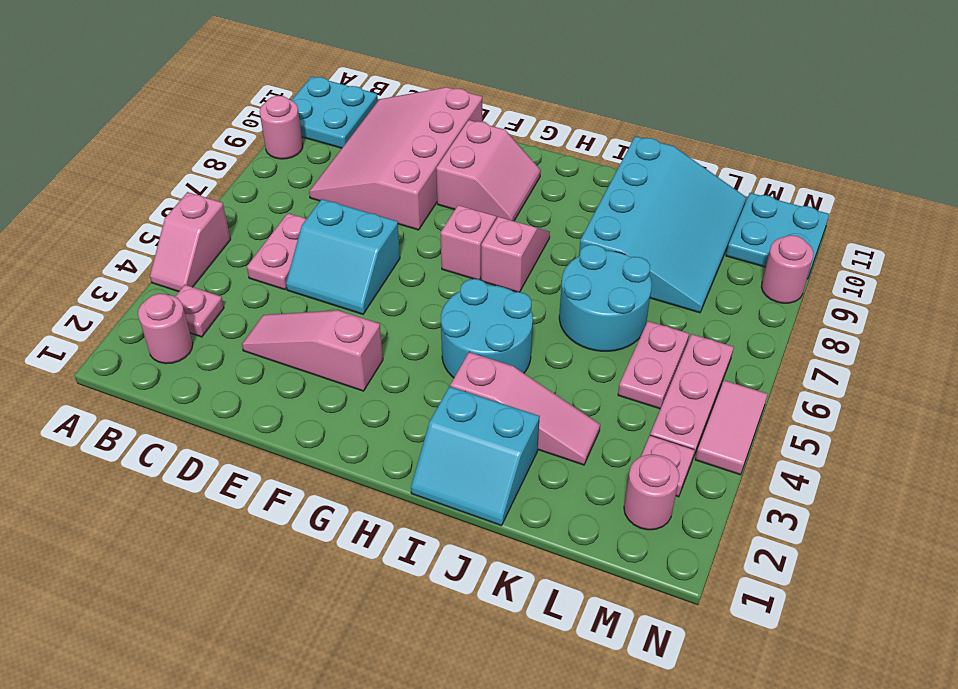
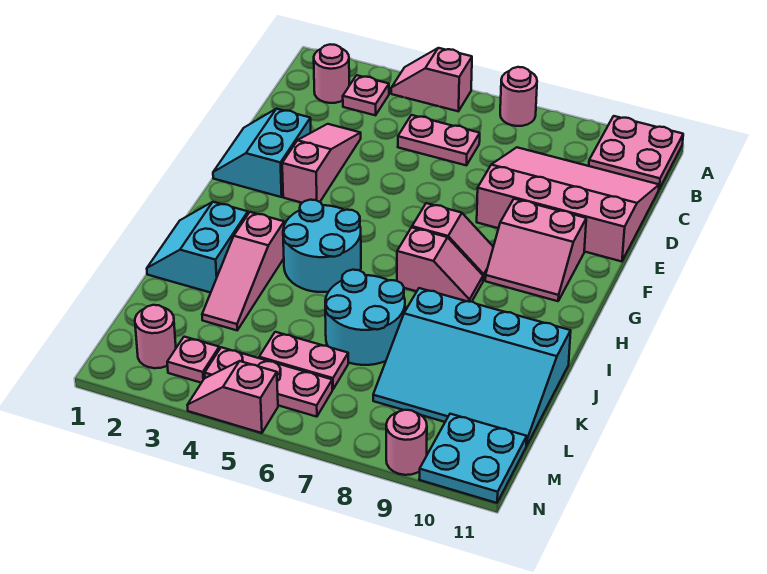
pink 1x1 round brick [260,96,303,159] -> pink 1x1 round brick moved to [500,67,537,126]
cyan 2x2 plate [292,76,378,148] -> pink 2x2 plate [589,116,683,189]
cyan 2x2 slope [286,199,400,314] -> cyan 2x2 slope moved to [213,109,311,197]
pink 1x2 tile [695,380,768,475] -> pink 1x2 slope [187,361,278,433]

